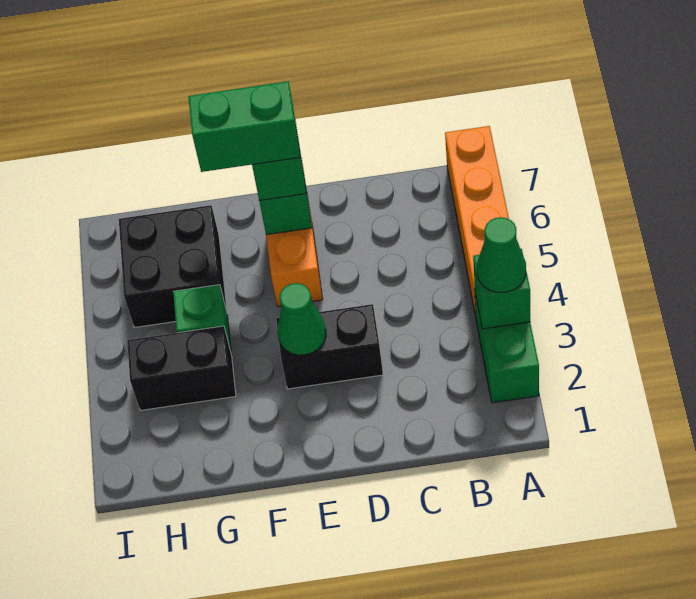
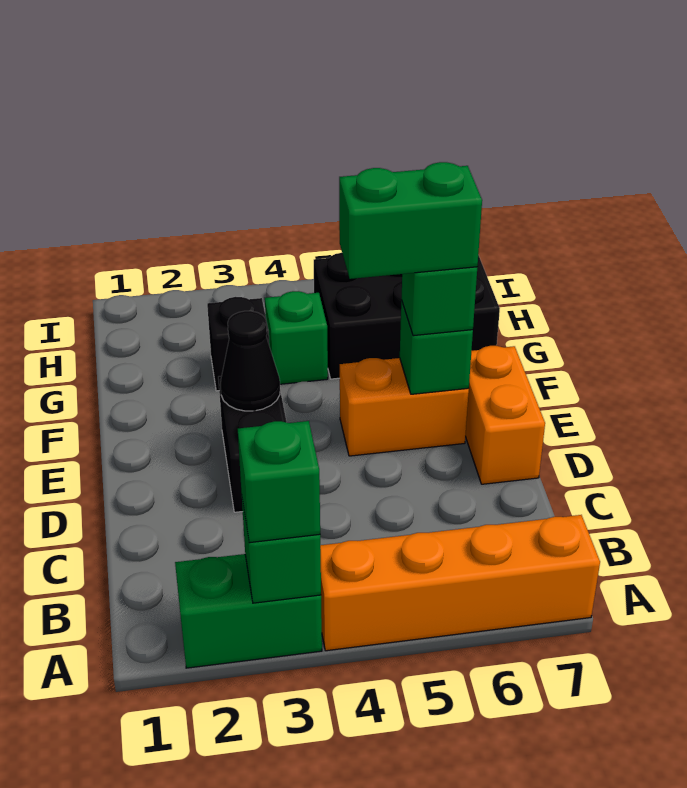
green 1x1 cone [477,217,526,292] -> green 1x1 brick [238,421,320,543]
none -> orange 1x2 brick [465,346,545,484]
green 1x1 cone [277,283,326,355] -> black 1x1 cone [220,311,280,411]
green 1x2 brick [188,81,300,172] -> green 1x2 brick turned to [339,162,482,279]
black 1x2 brick [127,326,236,410] -> black 1x1 brick [207,297,269,391]
black 2x2 brick [119,205,227,328] -> black 2x3 brick [314,253,500,379]

